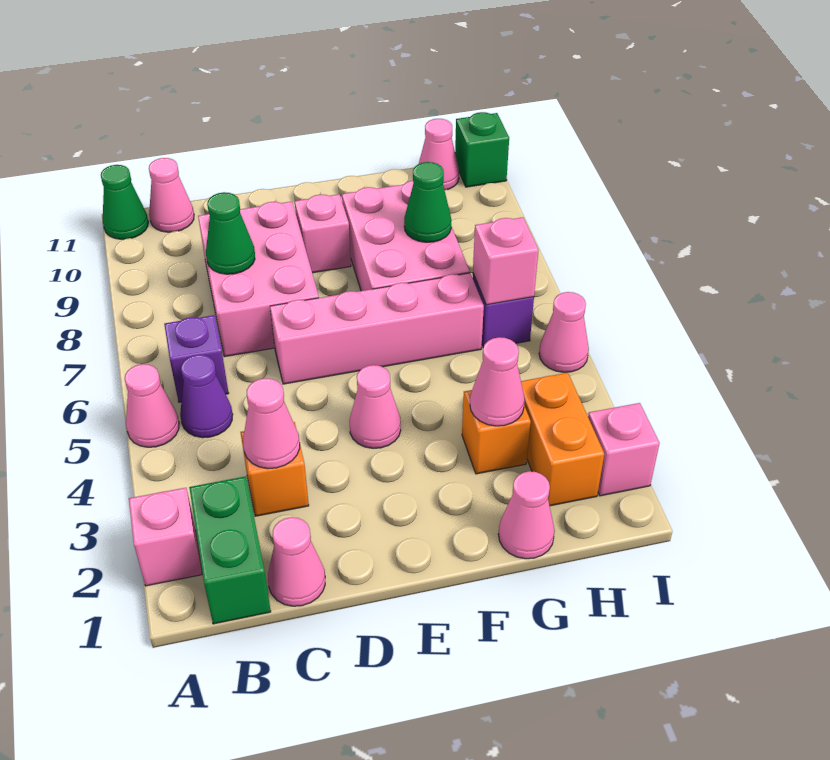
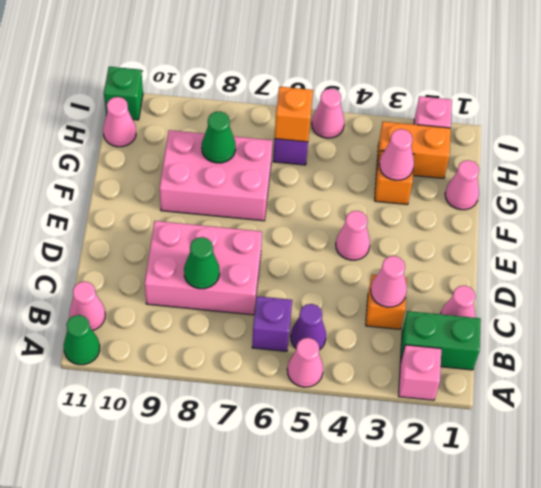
pink 1x4 brick [270,273,484,384] -> none
pink 1x1 brick [295,194,351,273] -> none
pink 1x1 brick [473,217,538,305] -> orange 1x1 brick [275,87,313,142]

